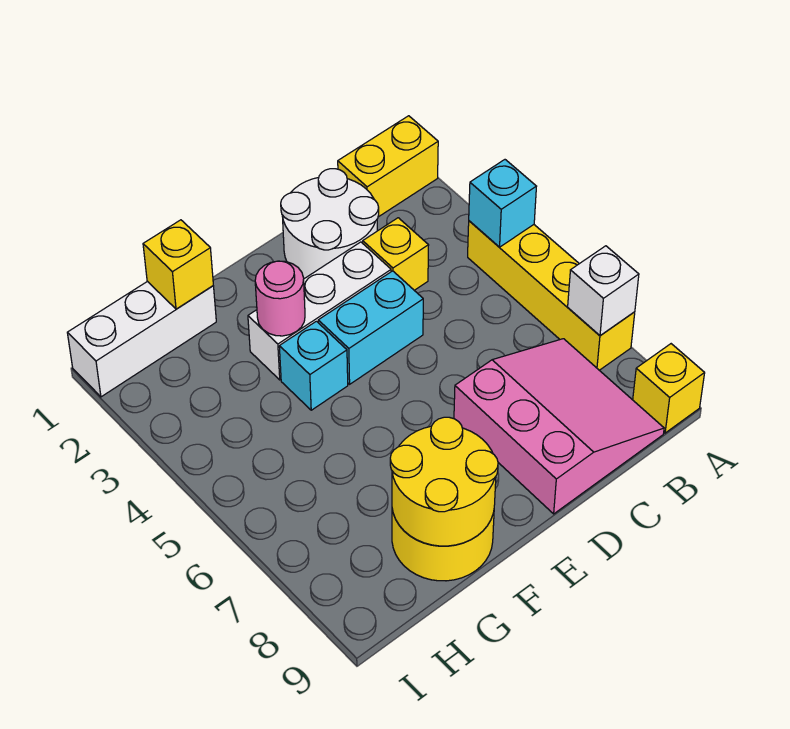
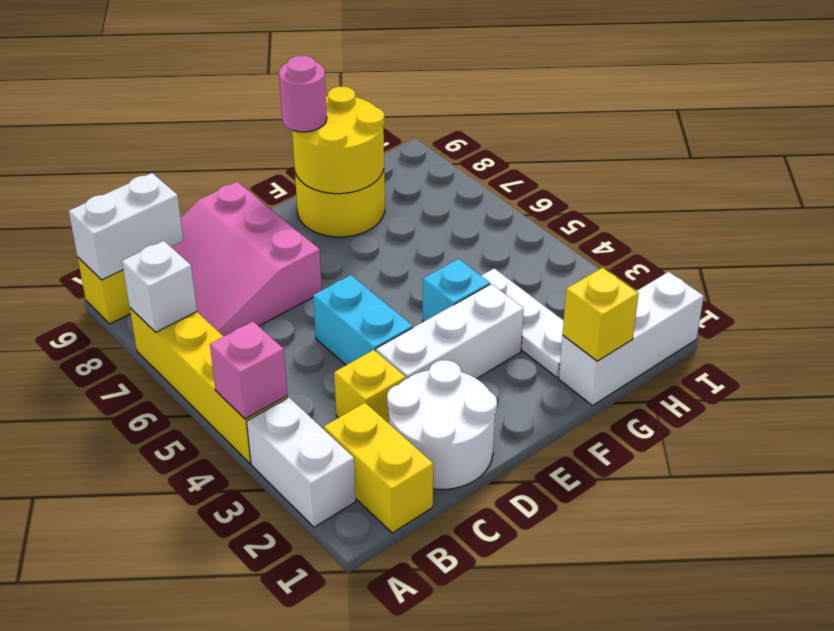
yellow 1x2 brick [338,116,438,217] -> yellow 1x2 brick turned to [324,403,433,533]
none -> white 1x2 brick [247,398,356,527]
cyan 1x1 brick [469,160,536,247] -> pink 1x1 brick [210,322,287,419]
none -> white 1x2 brick [69,173,184,280]
cyan 1x2 brick [318,271,423,384] -> cyan 1x2 brick turned to [313,275,413,365]
pink 1x1 round brick [255,261,305,336] -> pink 1x1 round brick moved to [279,56,327,132]
none -> white 1x3 plate [481,268,564,378]

